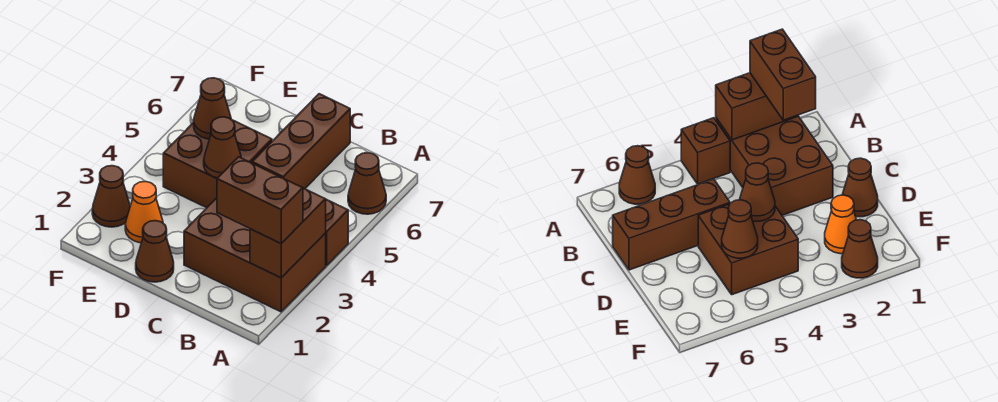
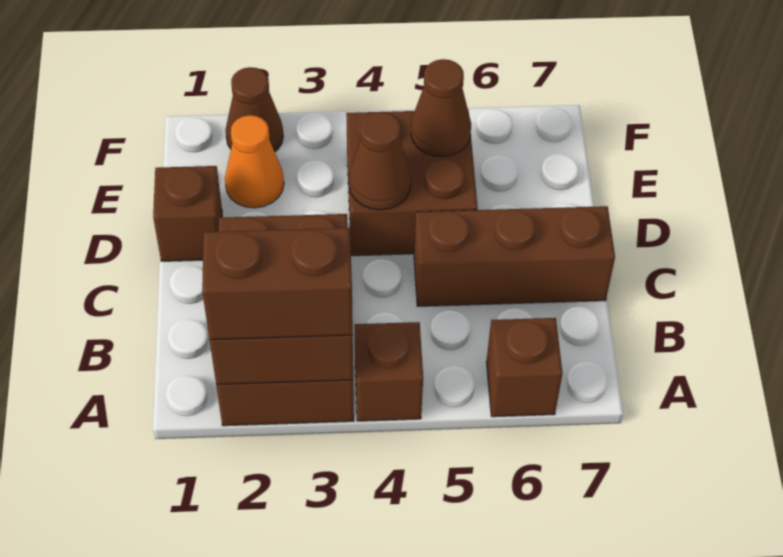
brown 1x2 brick [217,157,303,243] -> brown 1x2 brick turned to [202,228,353,340]
brown 1x1 cone [348,153,386,214] -> brown 1x1 brick [486,318,563,417]
brown 1x1 cone [136,221,174,282] -> brown 1x1 brick [153,166,222,261]

